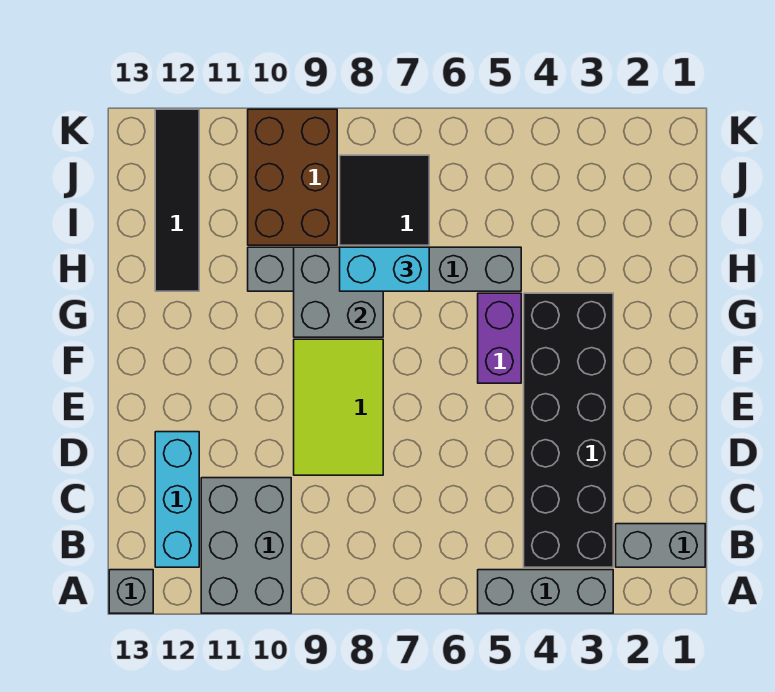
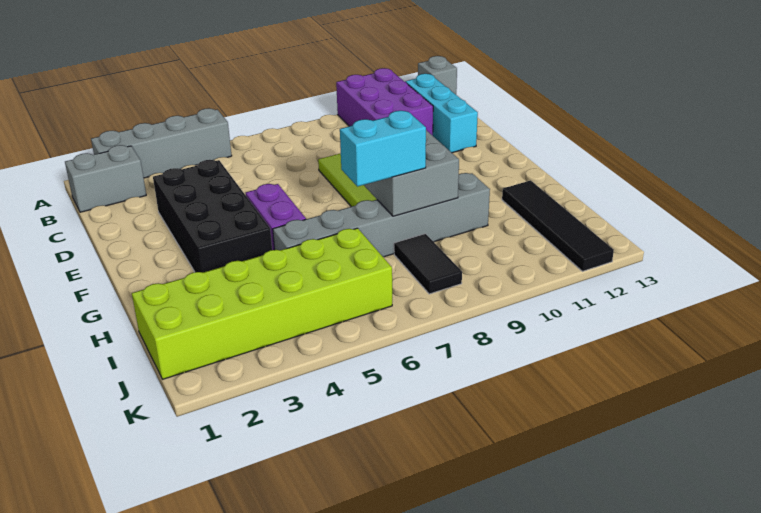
grey 1x3 brick [478,570,613,613] -> grey 1x4 brick [91,108,232,178]
grey 2x3 brick [201,478,291,613] -> purple 2x3 brick [336,68,433,136]
black 2x6 brick [524,293,613,567] -> black 2x4 brick [153,160,272,273]
none -> lime 2x6 brick [132,228,392,379]
black 2x2 tile [340,155,429,245] -> black 1x2 tile [394,234,462,294]
brown 2x3 brick [248,109,337,245] -> none

